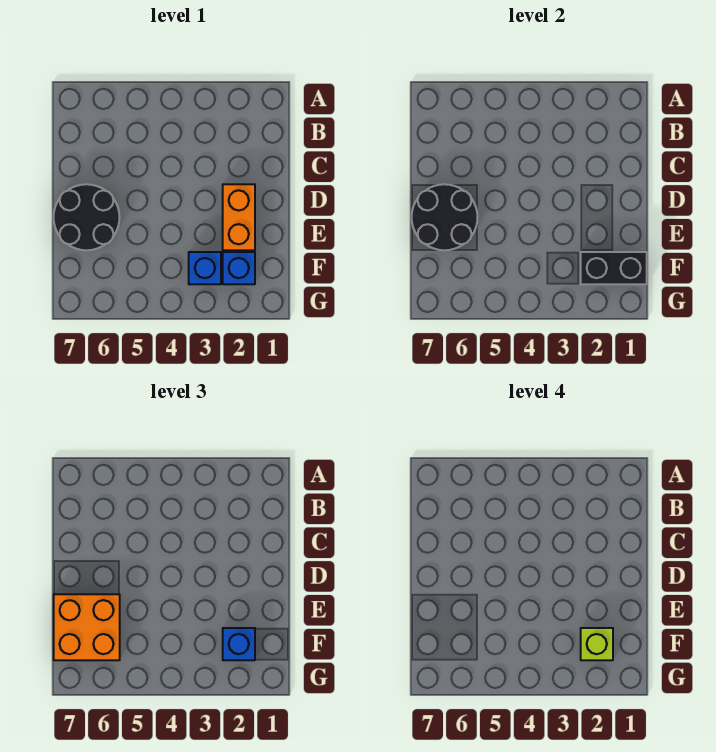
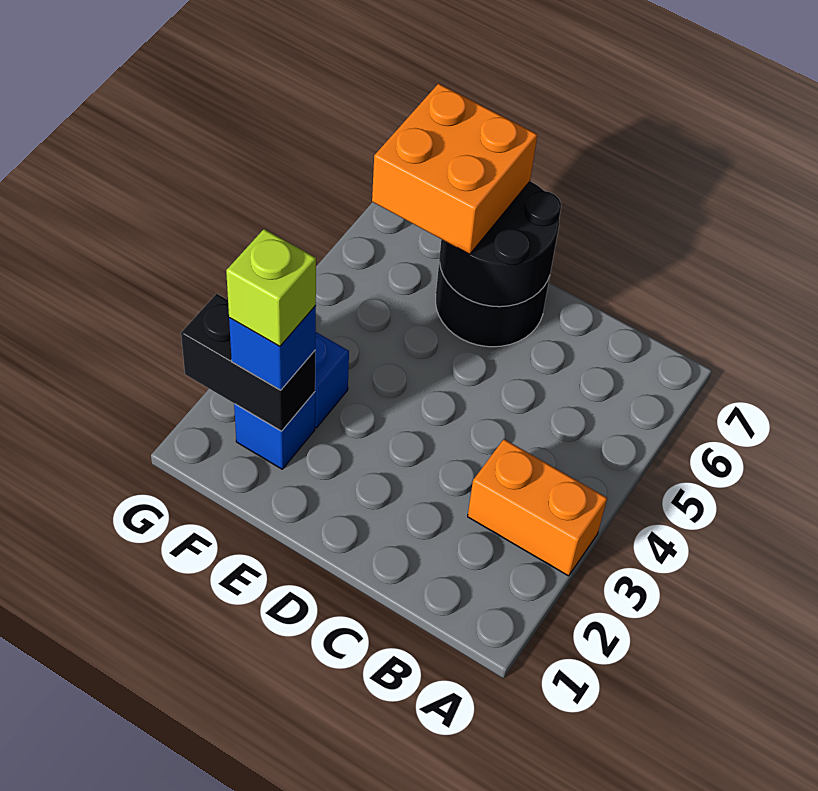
orange 1x2 brick [223,184,255,250] -> orange 1x2 brick moved to [468,439,607,576]
black 1x2 brick [581,252,647,284] -> black 1x2 brick turned to [181,294,315,431]

